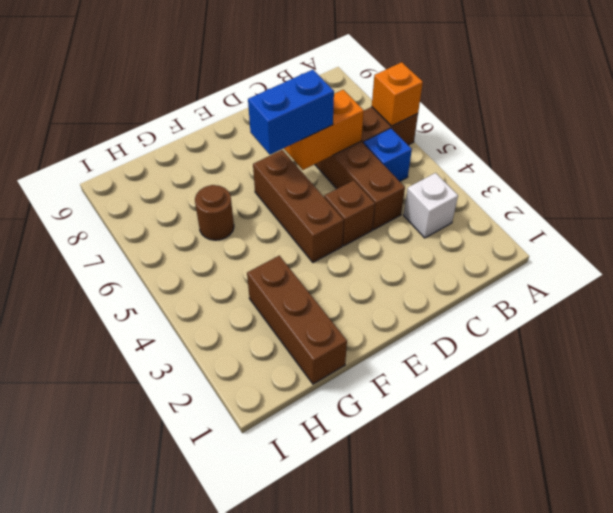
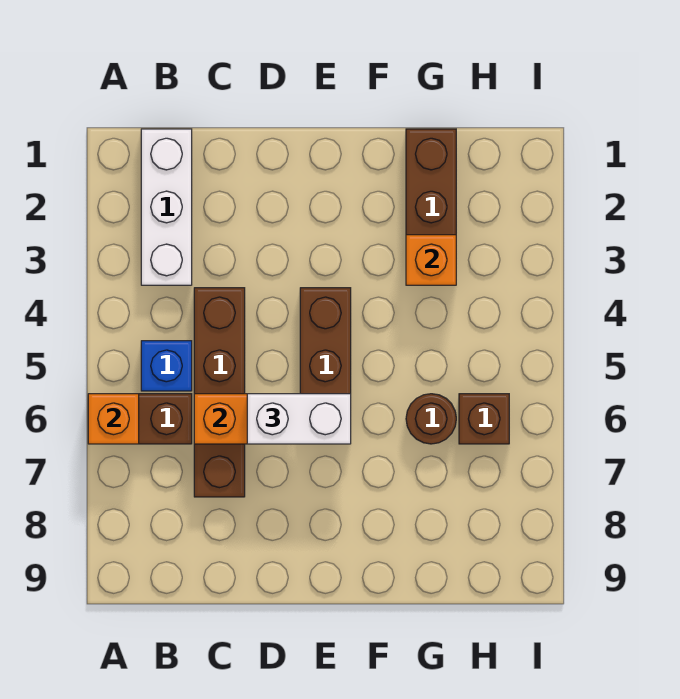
white 1x1 brick [404,173,458,238] -> white 1x3 brick [141,129,192,285]
brown 1x1 brick [324,180,375,246] -> brown 1x1 brick moved to [459,394,509,444]
blue 1x2 brick [248,70,334,155] -> white 1x2 brick [247,394,351,444]
none -> orange 1x1 brick [406,235,456,285]

